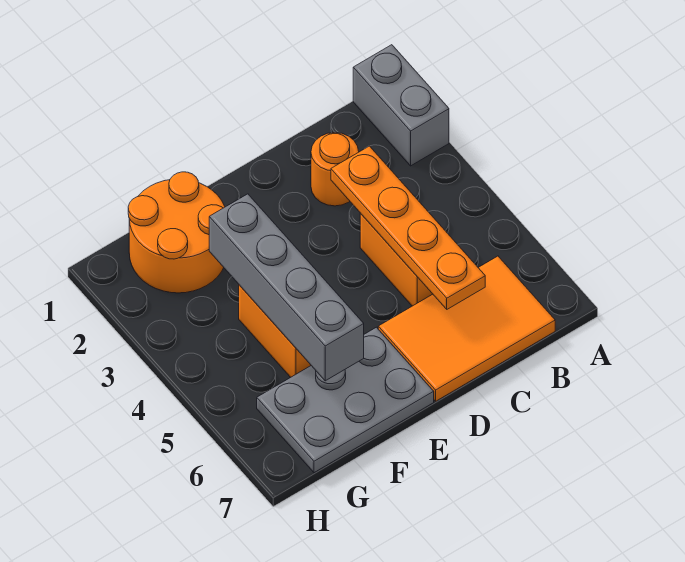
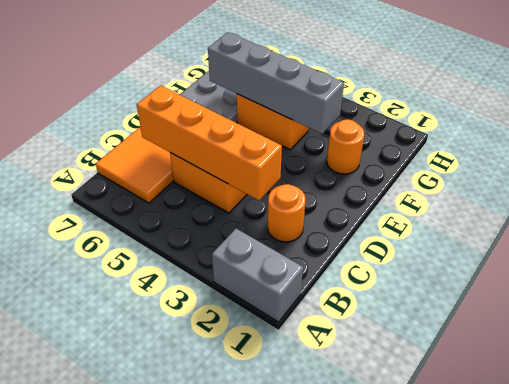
orange 1x4 plate [331,146,485,309] -> orange 1x4 brick [137,86,282,200]
orange 2x2 round brick [128,172,225,293] -> orange 1x1 round brick [327,119,364,174]

